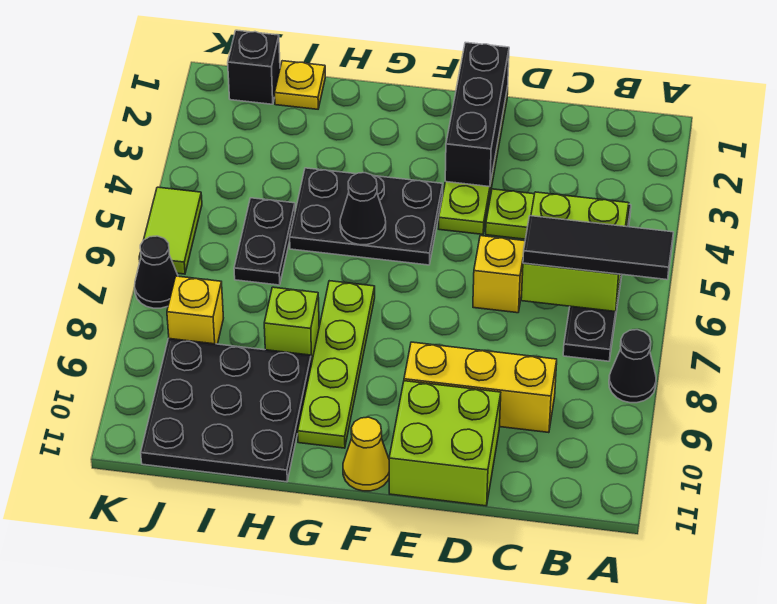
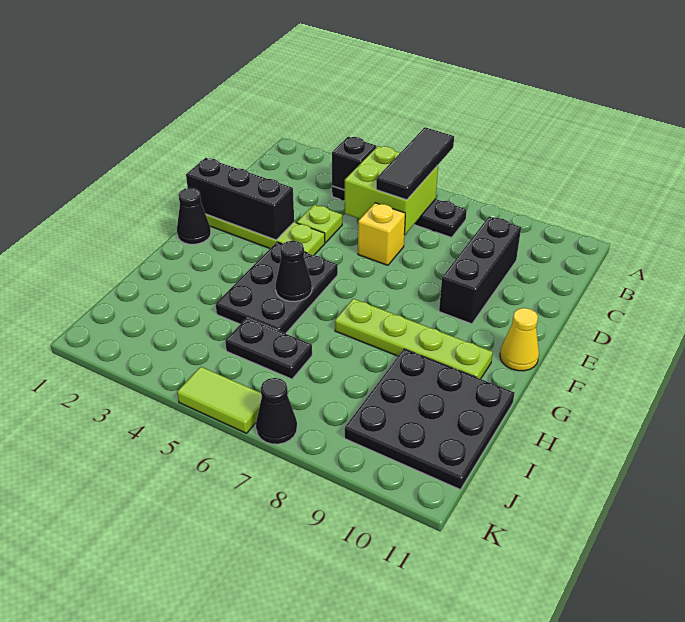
black 1x1 cone [609,330,656,403] -> black 1x1 cone moved to [177,188,211,244]
yellow 1x3 brick [404,342,557,433] -> black 1x3 brick [439,216,521,324]
lime 2x2 brick [389,381,501,506] -> none
lime 1x1 brick [264,287,319,364] -> none
yellow 1x1 plate [275,61,325,109] -> none
black 1x1 brick [228,30,280,104] -> black 1x1 brick moved to [332,137,376,190]
yellow 1x1 brick [167,276,223,344] -> none

